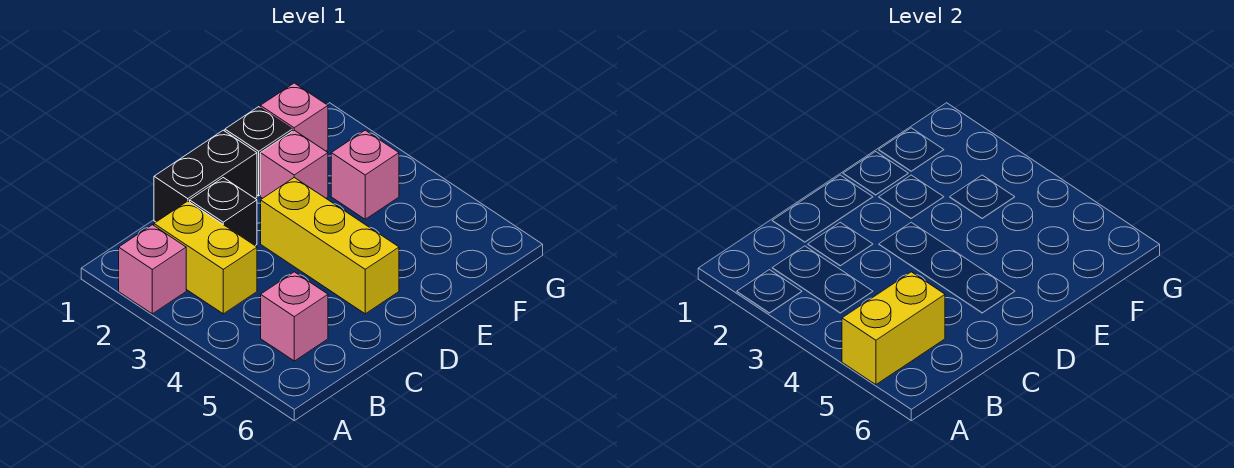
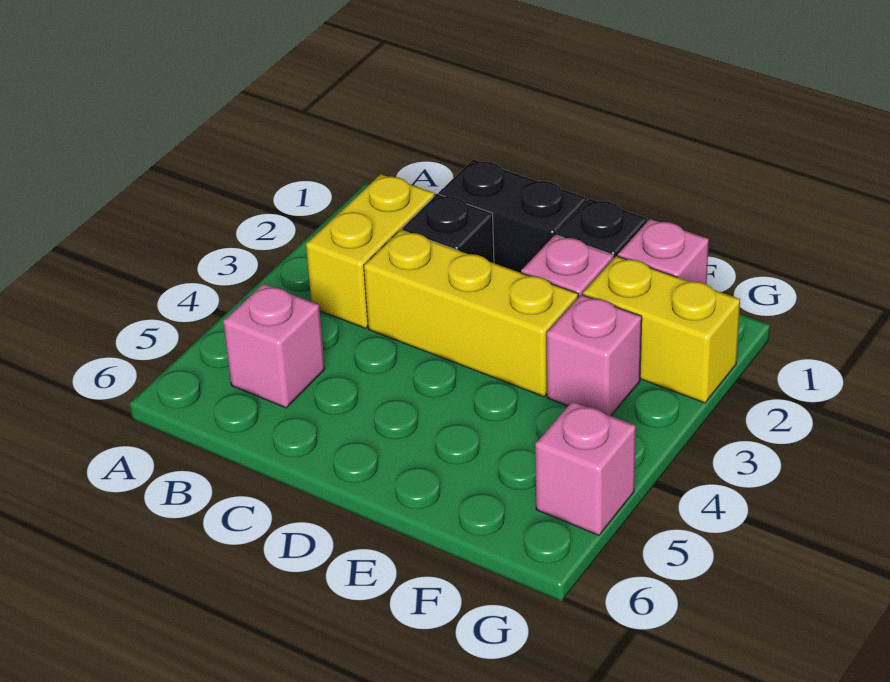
pink 1x1 brick [119,225,186,314] -> pink 1x1 brick moved to [535,401,636,535]
yellow 1x2 brick [842,272,945,385] -> yellow 1x2 brick moved to [583,256,740,403]
yellow 1x3 brick [261,178,399,314] -> yellow 1x3 brick turned to [364,230,578,397]

